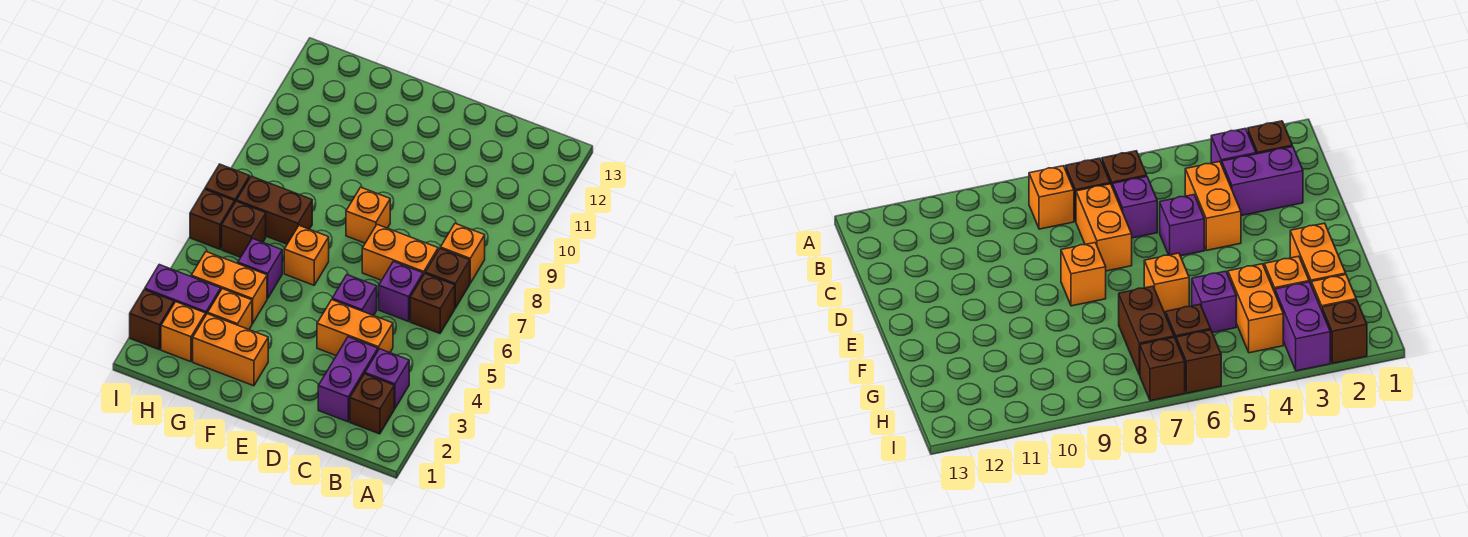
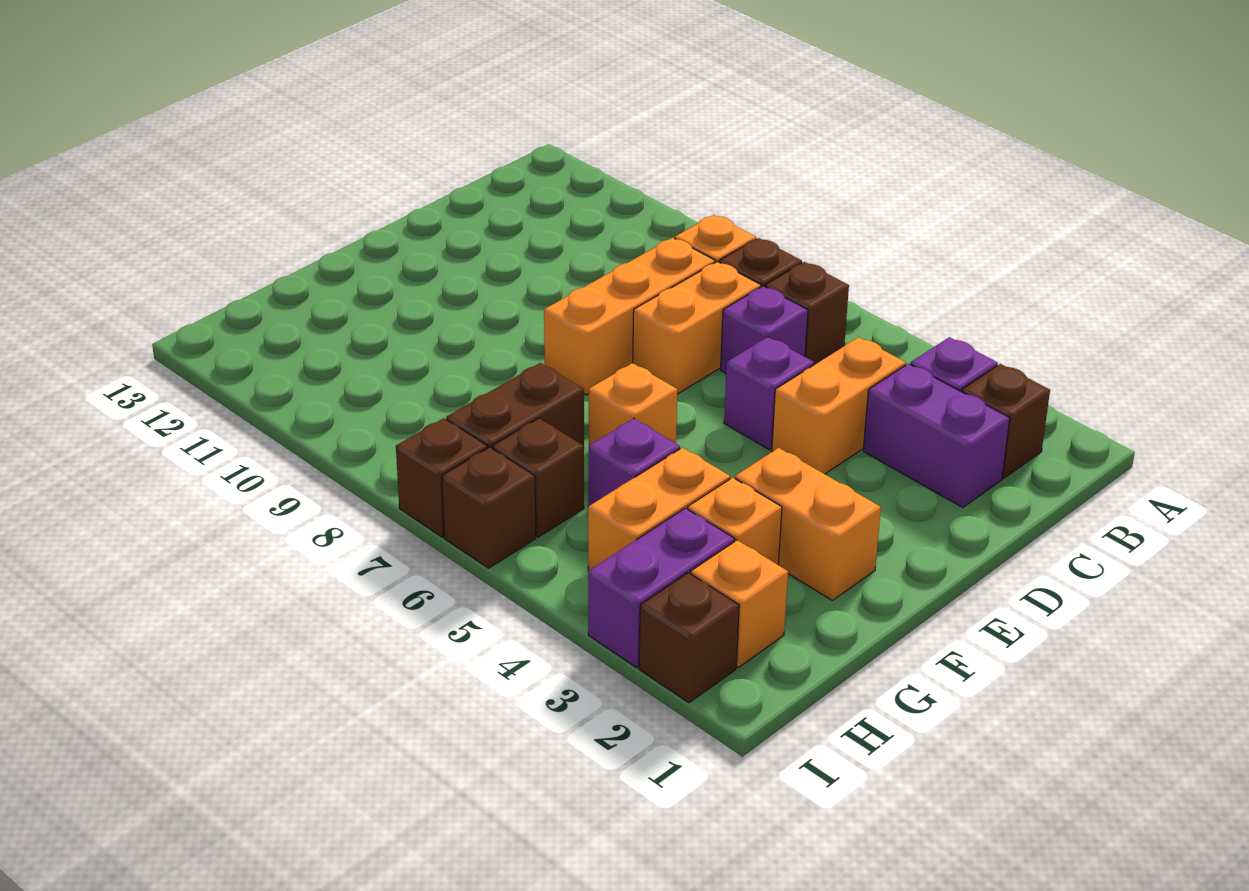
orange 1x1 brick [346,187,390,243] -> orange 1x3 brick [544,238,715,395]
orange 1x2 brick [193,314,268,386] -> orange 1x2 brick turned to [735,448,881,600]

